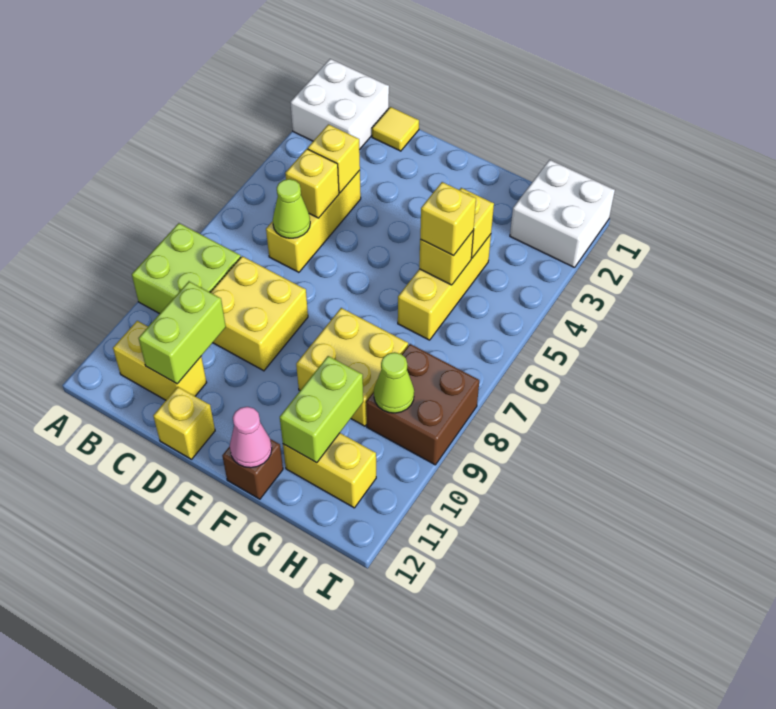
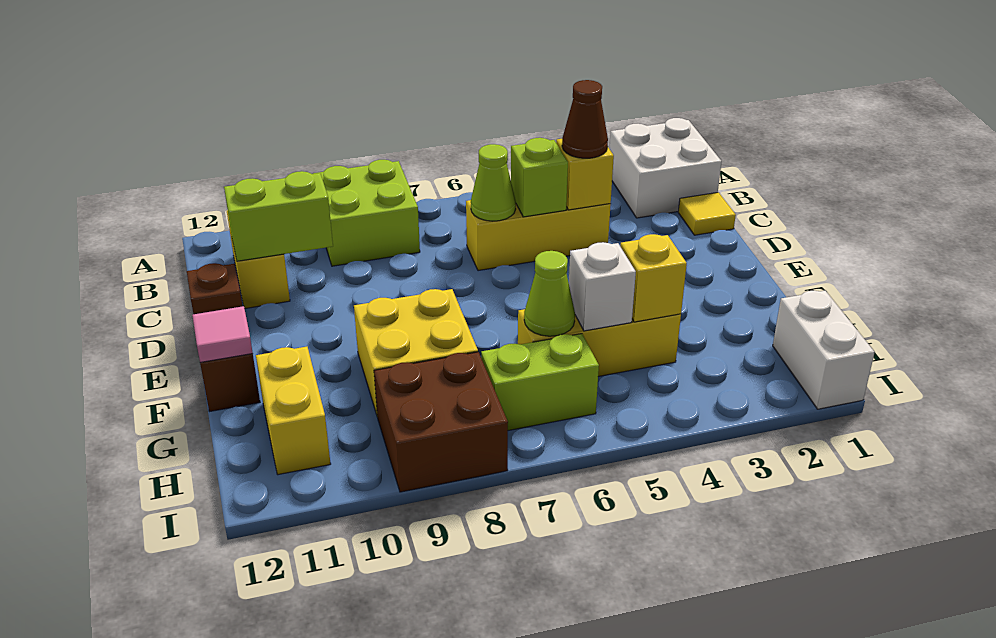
none -> brown 1x1 cone [562,80,608,158]
yellow 1x1 brick [285,149,339,218] -> lime 1x1 brick [511,138,568,217]
yellow 2x2 brick [210,256,308,371] -> none
yellow 1x1 brick [153,387,215,459] -> brown 1x1 brick [187,263,242,314]
pink 1x1 cone [230,407,272,468] -> pink 1x1 tile [192,306,253,362]
yellow 1x1 brick [419,230,474,285] -> white 1x1 brick [569,242,636,331]
yellow 1x1 brick [420,182,476,256] -> none
lime 1x2 brick [280,356,363,463] -> lime 1x2 brick moved to [481,334,599,431]
white 2x2 brick [510,160,615,268] -> white 1x2 brick [773,291,875,409]
lime 1x1 cone [374,352,414,413] -> lime 1x1 cone moved to [524,251,575,336]

